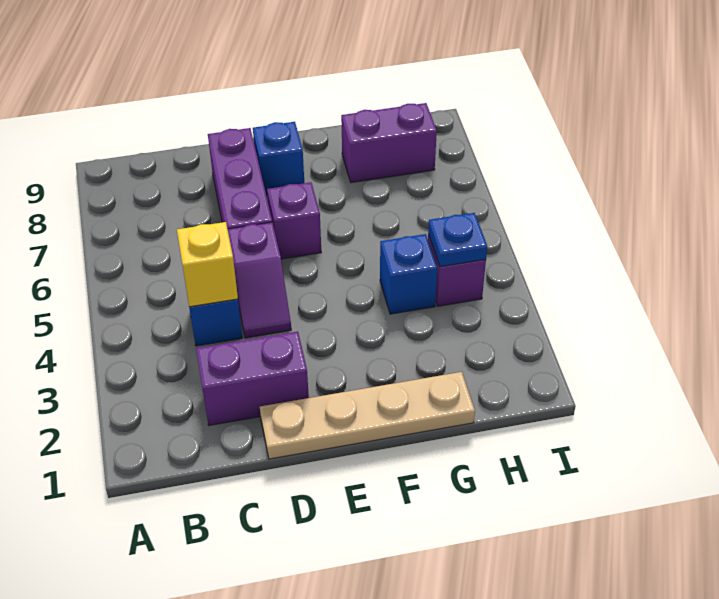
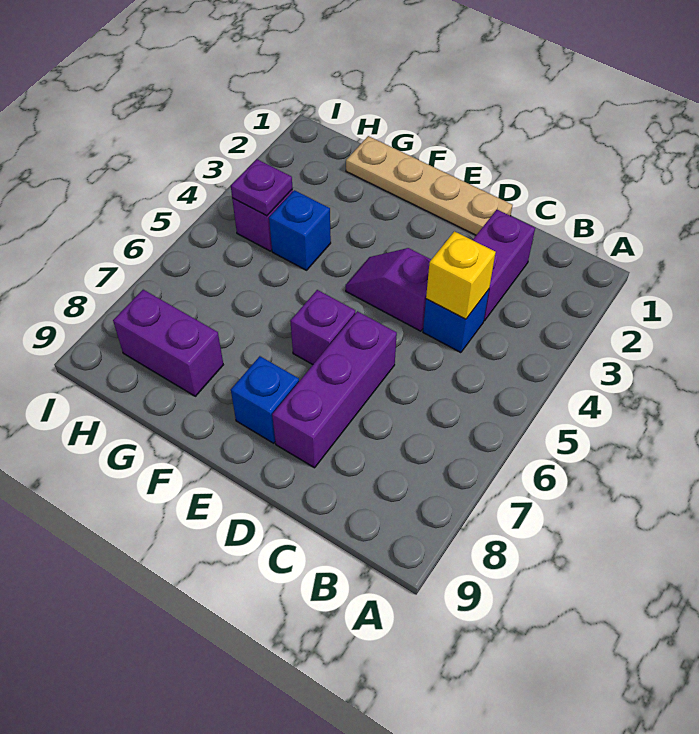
purple 1x2 brick [196,332,309,425] -> purple 1x2 brick turned to [473,210,535,321]
purple 1x2 slope [228,222,291,338] -> purple 1x2 slope turned to [346,248,431,331]
blue 1x1 plate [428,213,487,267] -> purple 1x1 plate [231,159,293,216]

